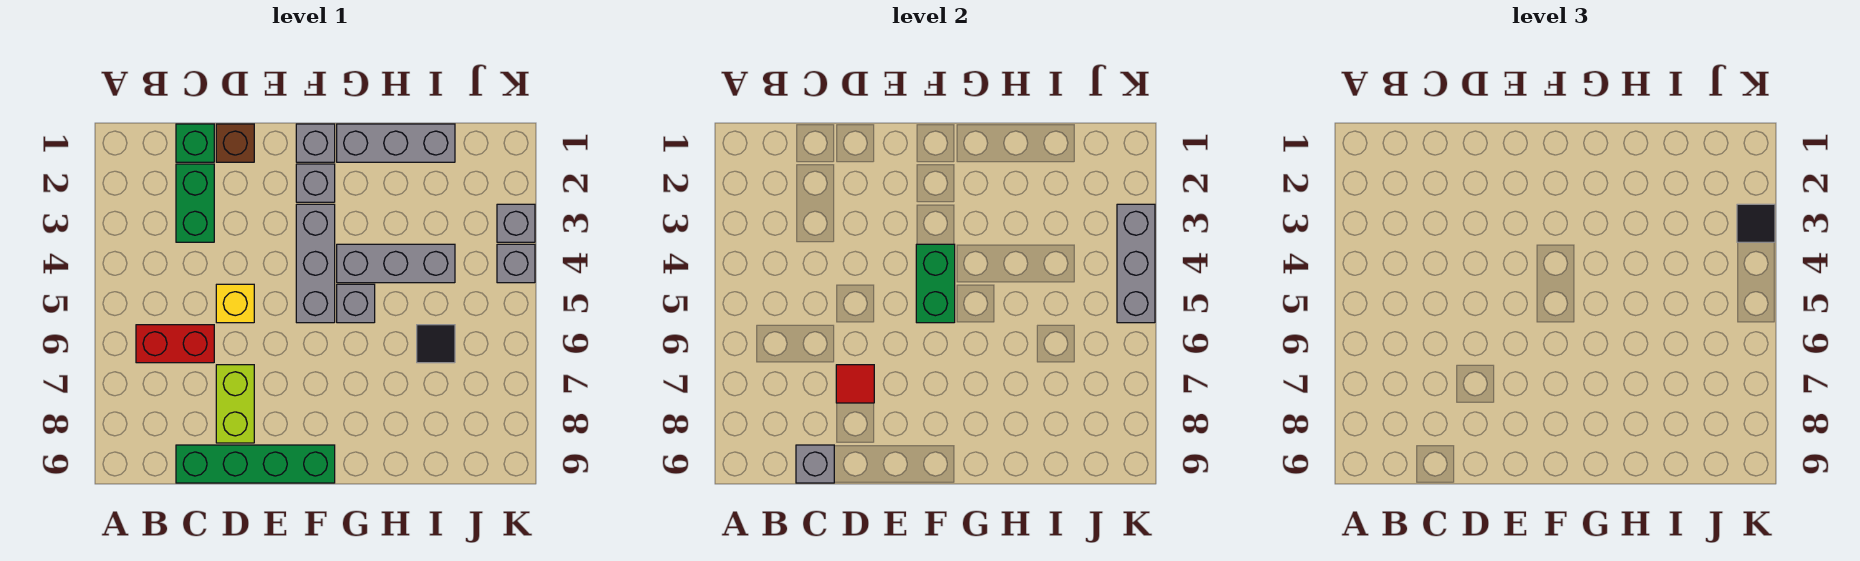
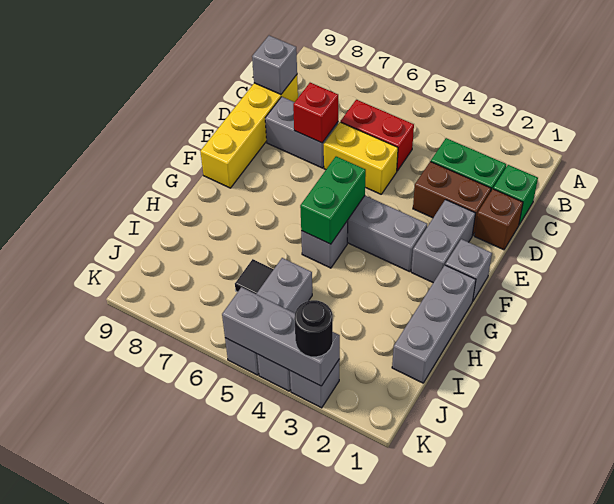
red 1x2 brick [136,325,214,363] -> red 1x2 brick turned to [341,100,414,171]
green 1x4 brick [176,445,335,483] -> yellow 1x4 brick [200,75,298,188]
none -> brown 1x2 brick [413,162,491,236]
yellow 1x1 brick [216,284,254,323] -> yellow 1x2 brick [324,122,398,194]
lime 1x2 brick [216,365,254,443] -> grey 1x2 brick [265,97,338,168]
red 1x1 tile [836,365,874,403] -> red 1x1 brick [293,83,338,143]
grey 1x1 brick [296,164,335,202] -> grey 1x2 brick [411,200,475,283]
green 1x2 brick [916,244,955,323] -> green 1x2 brick turned to [300,156,366,244]
grey 1x3 brick [337,244,455,283] -> grey 1x3 brick moved to [225,258,312,375]
black 1x1 tile [1737,204,1775,242] -> black 1x1 round brick [294,300,333,357]

